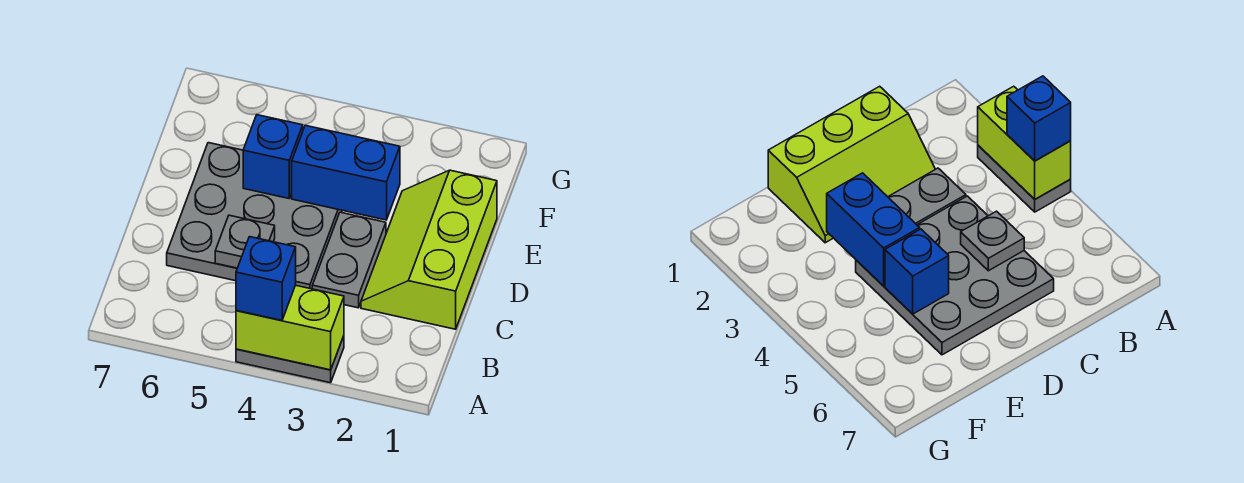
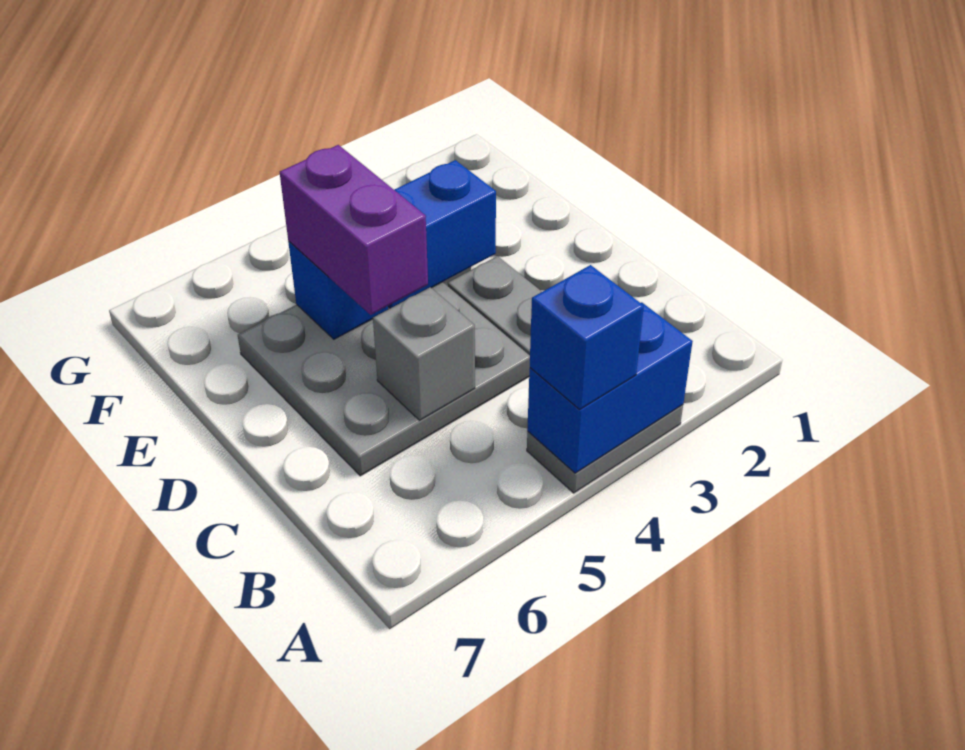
lime 1x2 brick [236,285,344,370] -> blue 1x2 brick [527,302,693,473]
lime 2x3 slope [361,170,497,329] -> none
grey 1x1 plate [215,215,275,268] -> grey 1x1 brick [373,287,475,420]
none -> purple 1x2 brick [280,145,428,315]

